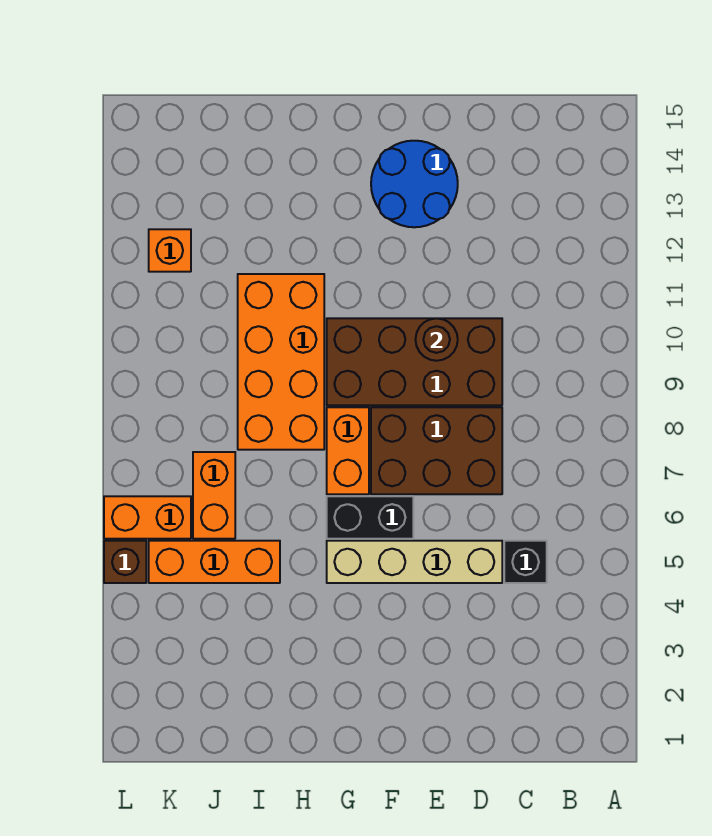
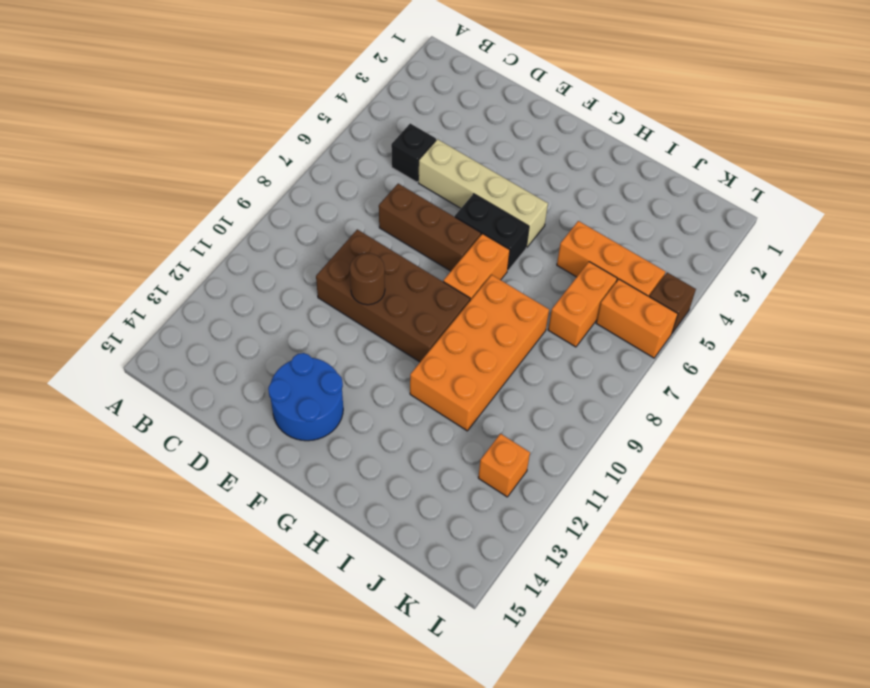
brown 2x3 brick [371,407,502,494] -> brown 1x3 brick [379,184,481,271]

